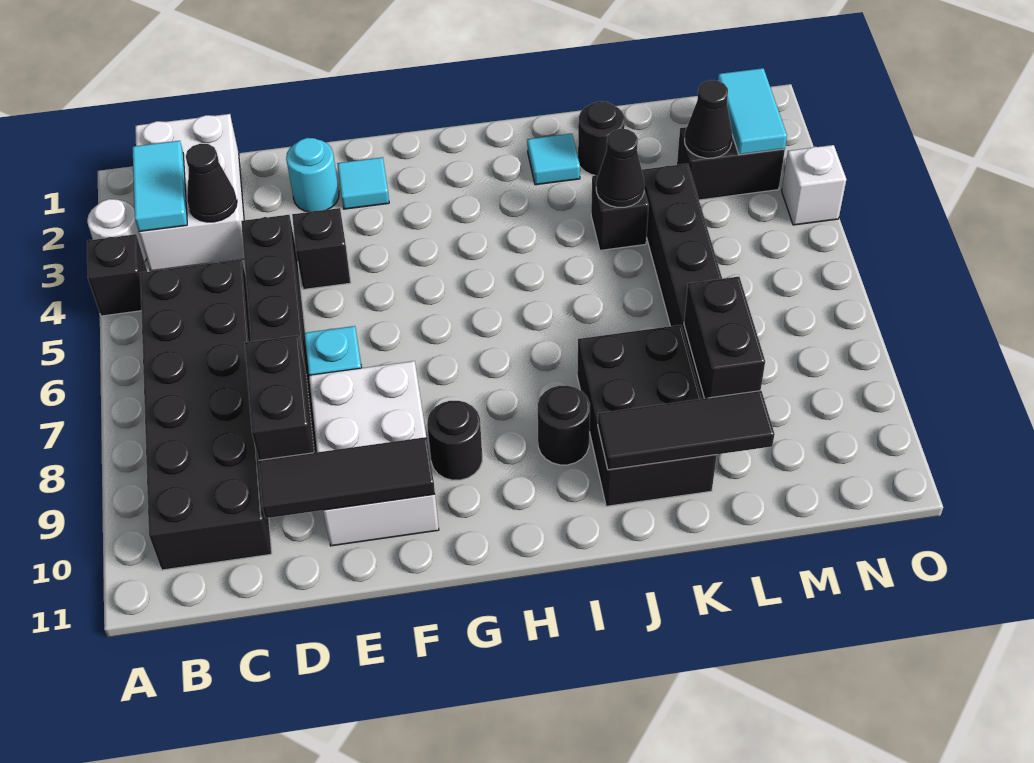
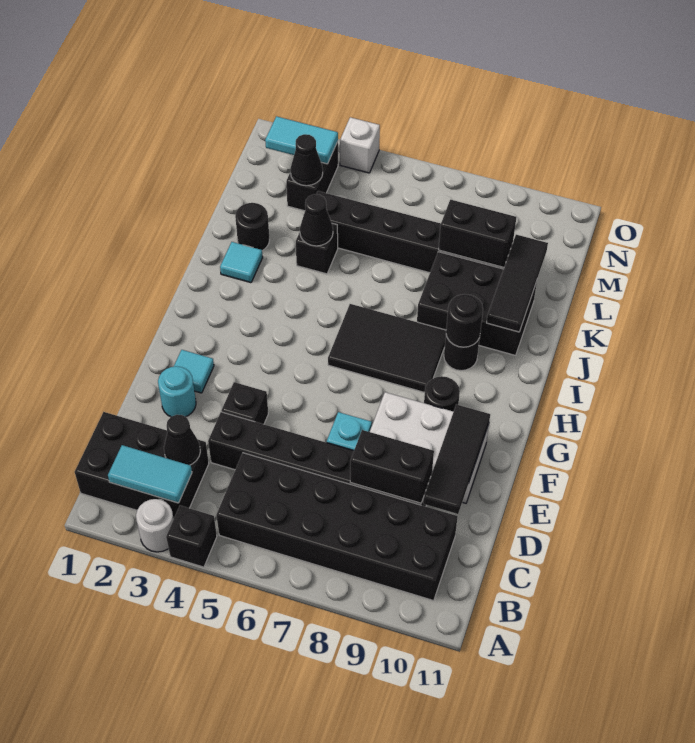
white 2x3 brick [135,114,244,271] -> black 2x3 brick [75,412,209,518]
none -> black 2x3 tile [328,304,446,392]
none -> black 1x1 round brick [446,294,483,347]

